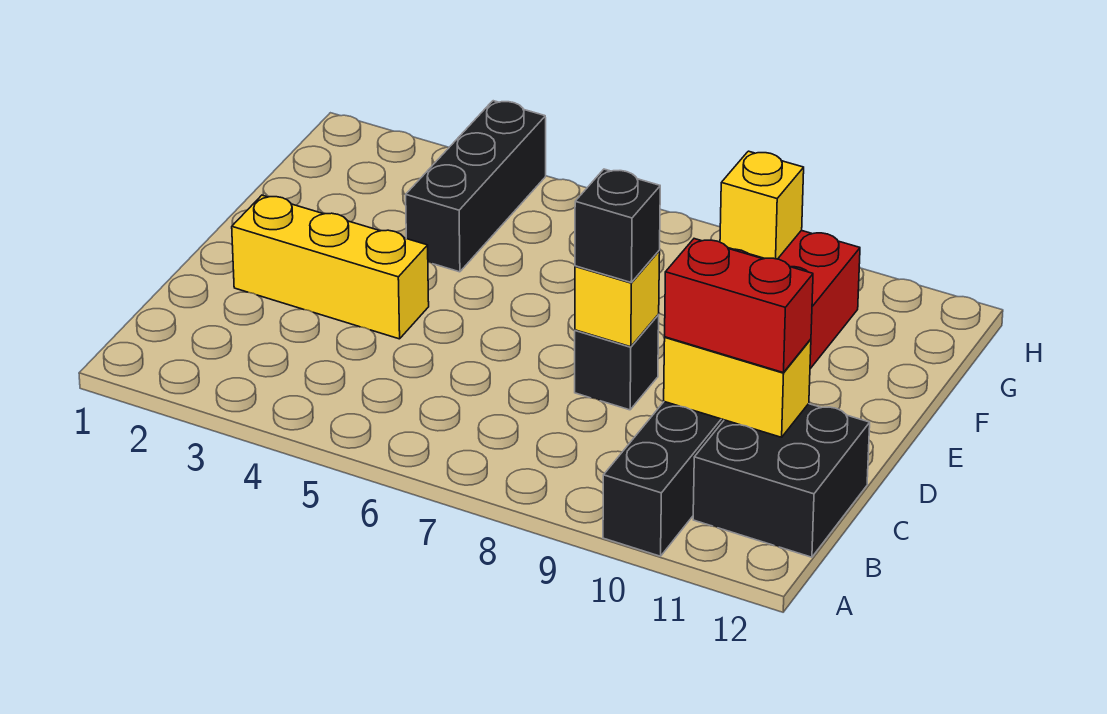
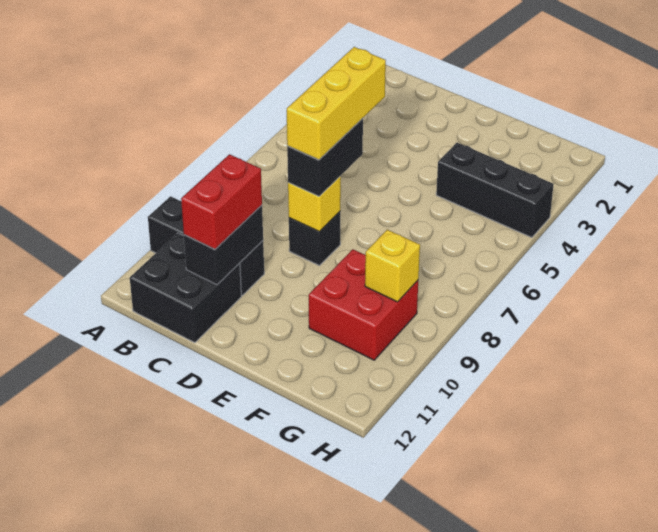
yellow 1x2 brick [664,337,811,437] -> black 1x2 brick [184,205,263,285]
yellow 1x3 brick [232,195,429,339] -> yellow 1x3 brick moved to [287,47,386,160]
black 1x1 brick [575,169,660,282] -> black 1x2 brick [287,118,363,196]

